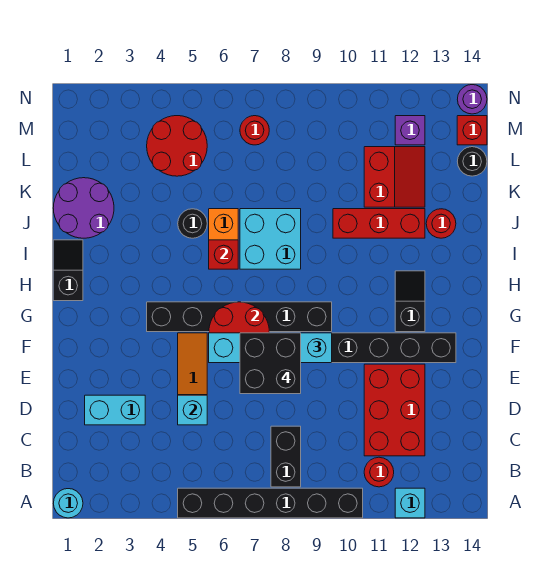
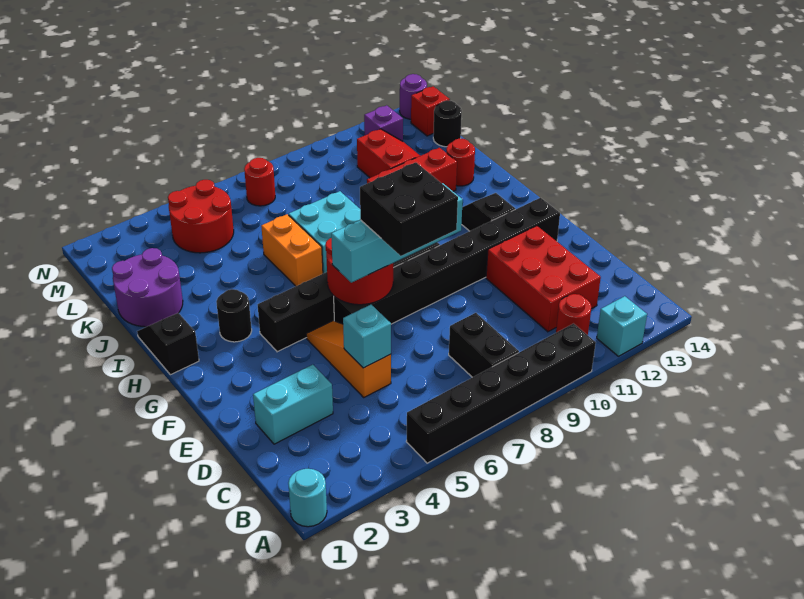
red 1x1 brick [209,240,238,269] -> none
black 1x1 round brick [178,209,207,238] -> black 1x1 round brick moved to [216,289,252,342]

